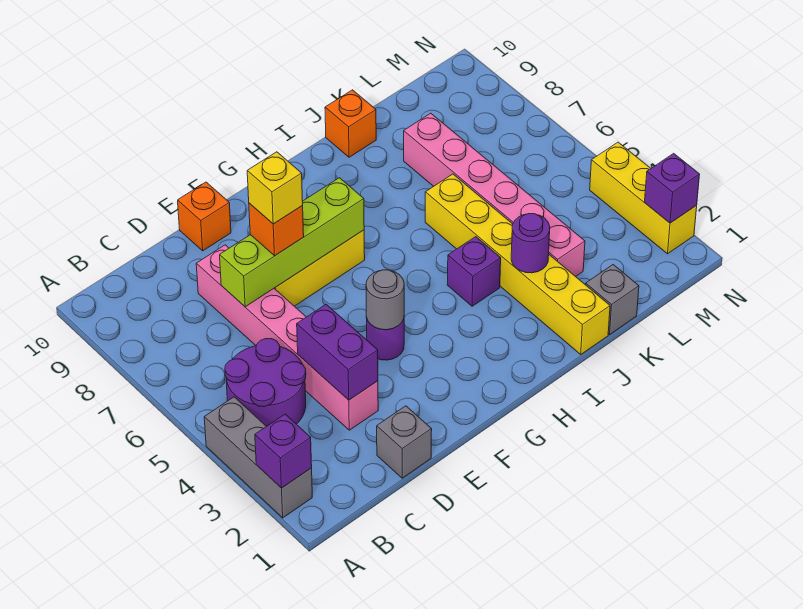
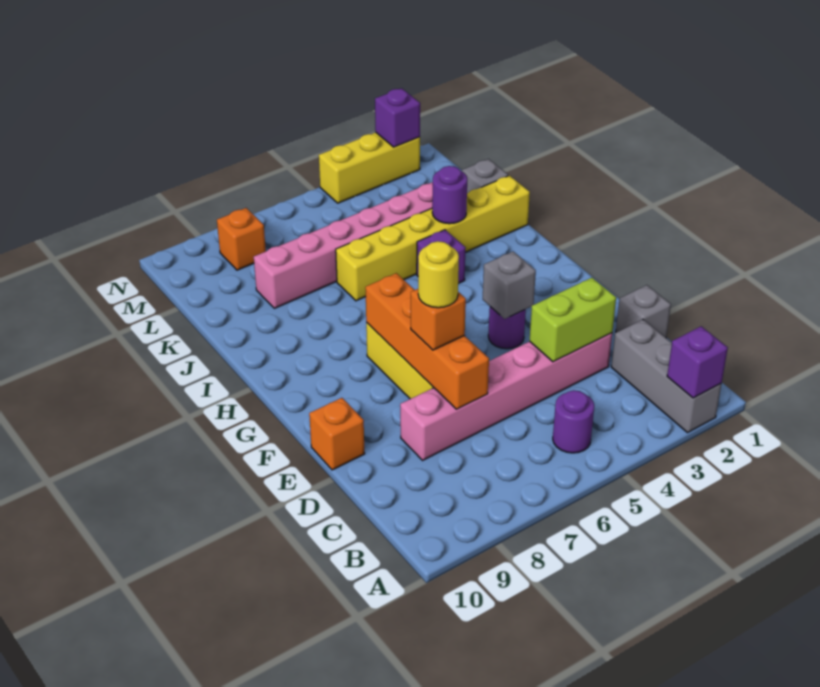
grey 1x3 brick [204,397,312,518] -> grey 1x3 brick turned to [611,320,721,433]
purple 2x2 round brick [225,339,306,426] -> purple 1x1 round brick [553,390,594,453]
purple 1x2 brick [297,304,378,400] -> lime 1x2 brick [530,278,616,362]
lime 1x4 brick [220,178,364,307] -> orange 1x4 brick [365,273,489,409]
yellow 1x1 brick [247,152,303,224] -> yellow 1x1 round brick [418,241,459,308]
grey 1x1 round brick [366,270,404,330] -> grey 1x1 brick [483,251,536,319]
orange 1x1 brick [325,90,376,157] -> orange 1x1 brick moved to [217,208,266,270]

